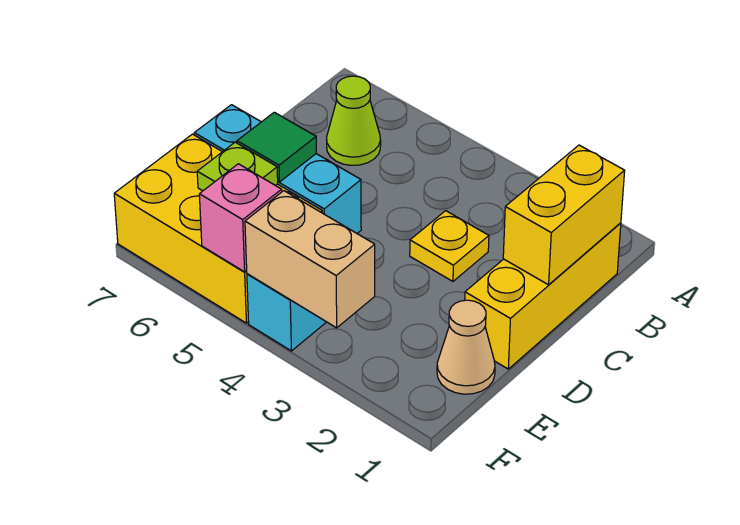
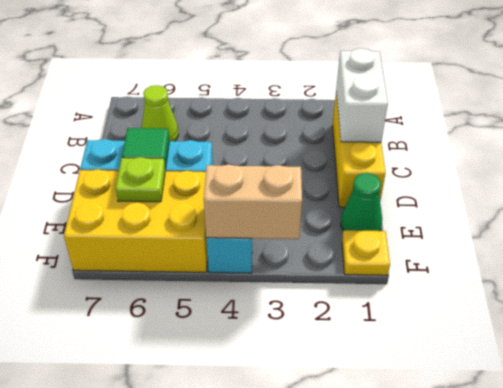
yellow 1x2 brick [503,145,625,285] -> white 1x2 brick [336,48,388,142]
yellow 1x1 plate [410,211,489,281] -> yellow 1x1 plate moved to [342,230,390,275]
tan 1x1 cone [437,300,495,394] -> green 1x1 cone [341,173,382,231]
pink 1x1 brick [199,164,282,272] -> none

